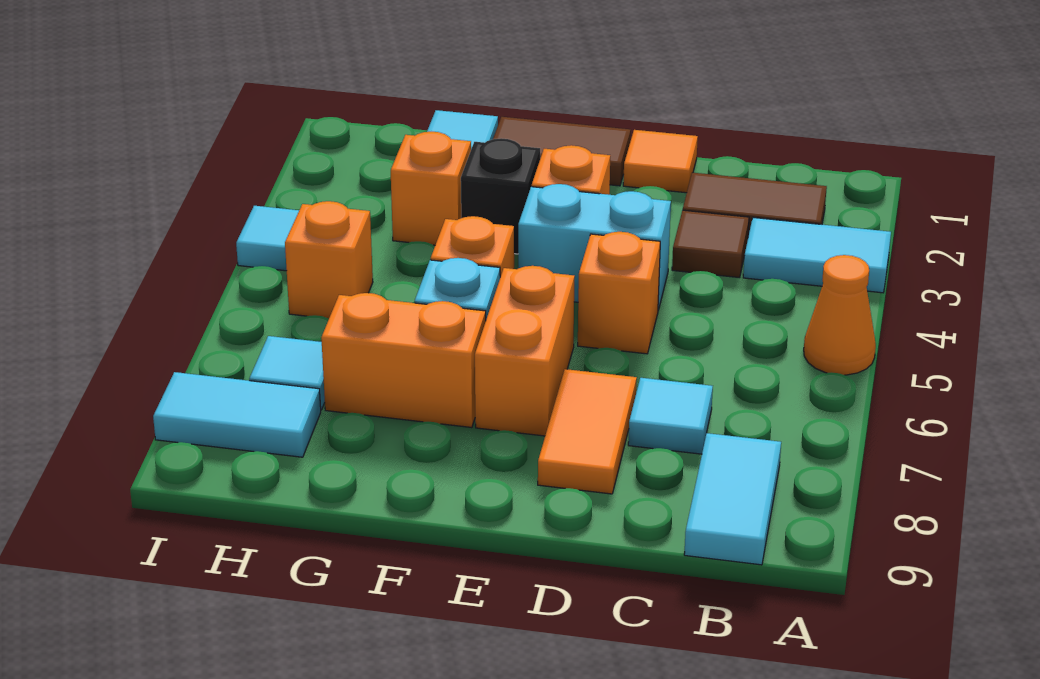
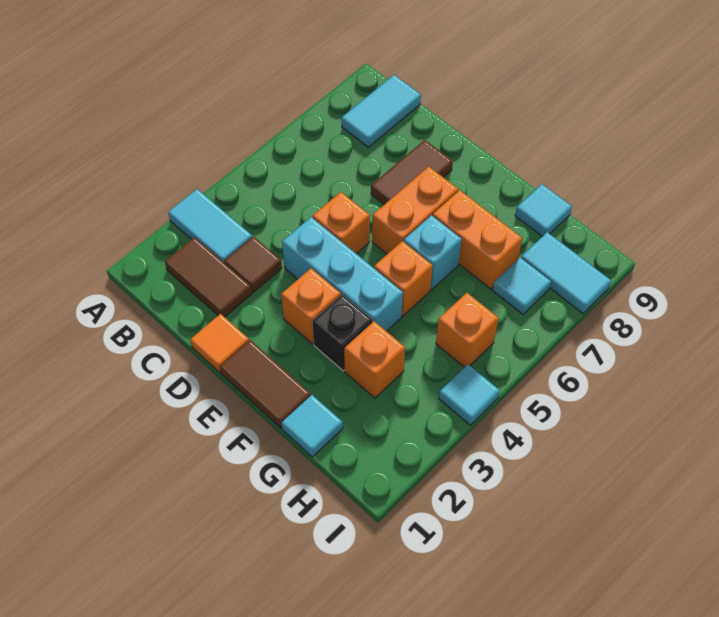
orange 1x1 cone [804,255,876,375] -> none
cyan 1x1 tile [628,378,713,454] -> cyan 1x1 tile moved to [515,184,572,236]
cyan 1x2 brick [518,184,671,310] -> cyan 1x3 brick [282,217,403,331]
orange 1x2 tile [538,369,637,494] -> brown 1x2 tile [371,140,453,205]

